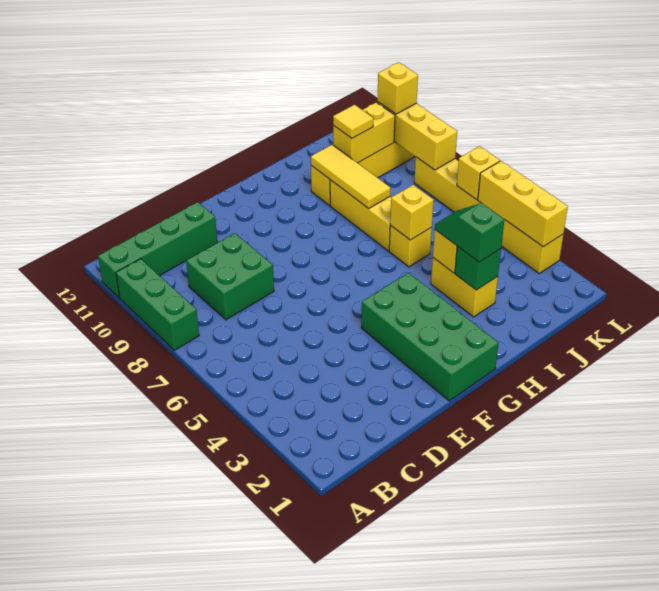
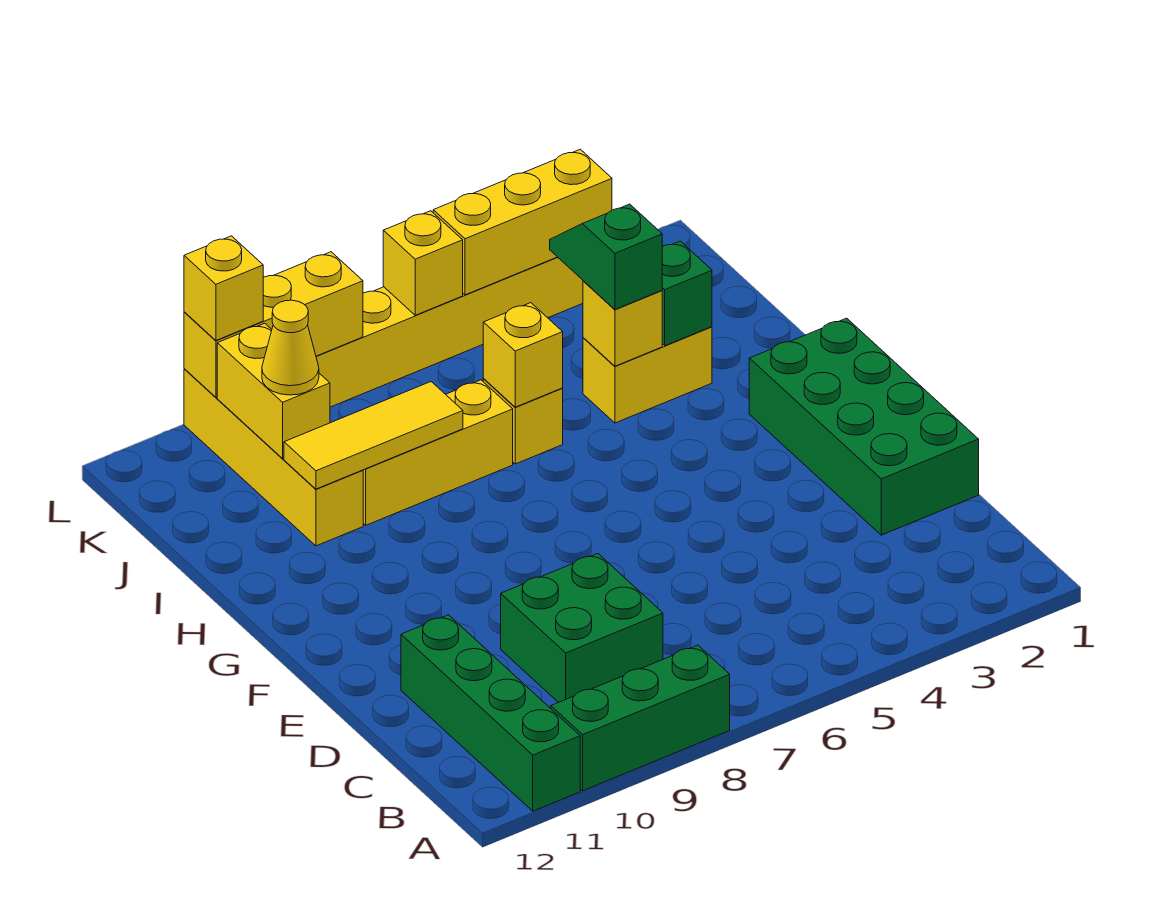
green 2x4 brick [361,273,499,401] -> green 2x4 brick turned to [749,318,979,535]
green 1x2 slope [435,203,505,262] -> green 1x2 slope turned to [550,204,662,309]
yellow 1x1 tile [333,105,373,138] -> yellow 1x1 cone [262,300,319,395]

